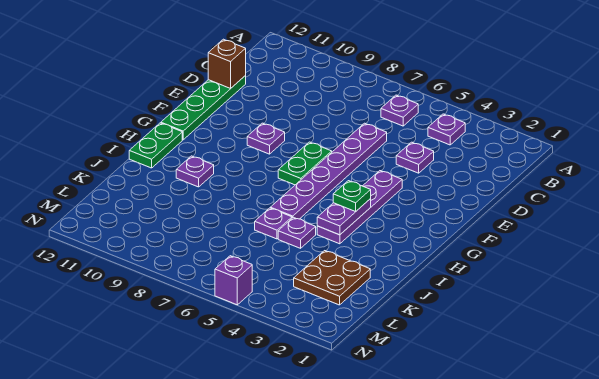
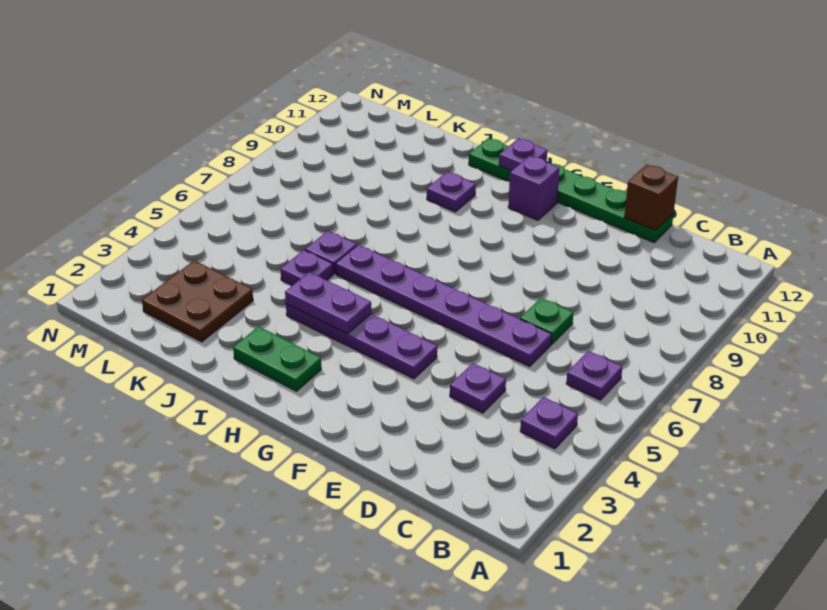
green 1x2 plate [278,142,332,185] -> green 1x2 plate moved to [233,326,321,391]
purple 1x1 plate [247,123,285,154] -> purple 1x1 plate moved to [499,138,547,171]
green 1x1 plate [333,181,371,212] -> green 1x1 plate moved to [520,298,573,344]
purple 1x1 brick [215,256,252,305] -> purple 1x1 brick moved to [508,156,559,220]

